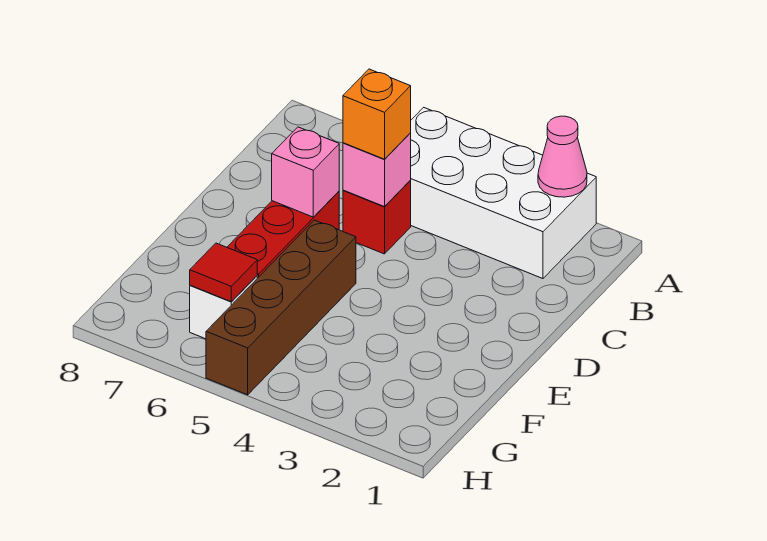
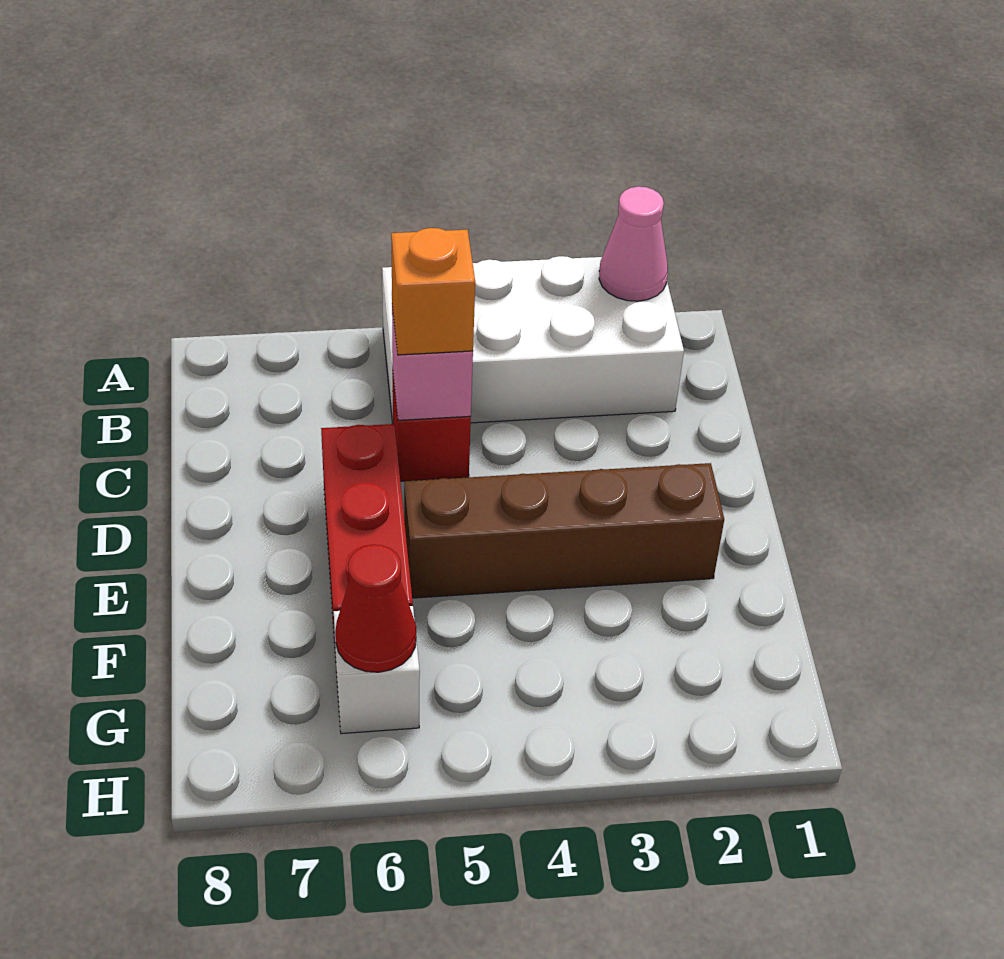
pink 1x1 brick [272,127,339,217] -> none
brown 1x4 brick [206,220,356,395] -> brown 1x4 brick turned to [404,463,724,598]
red 1x1 tile [190,243,257,301] -> red 1x1 cone [335,545,416,672]

